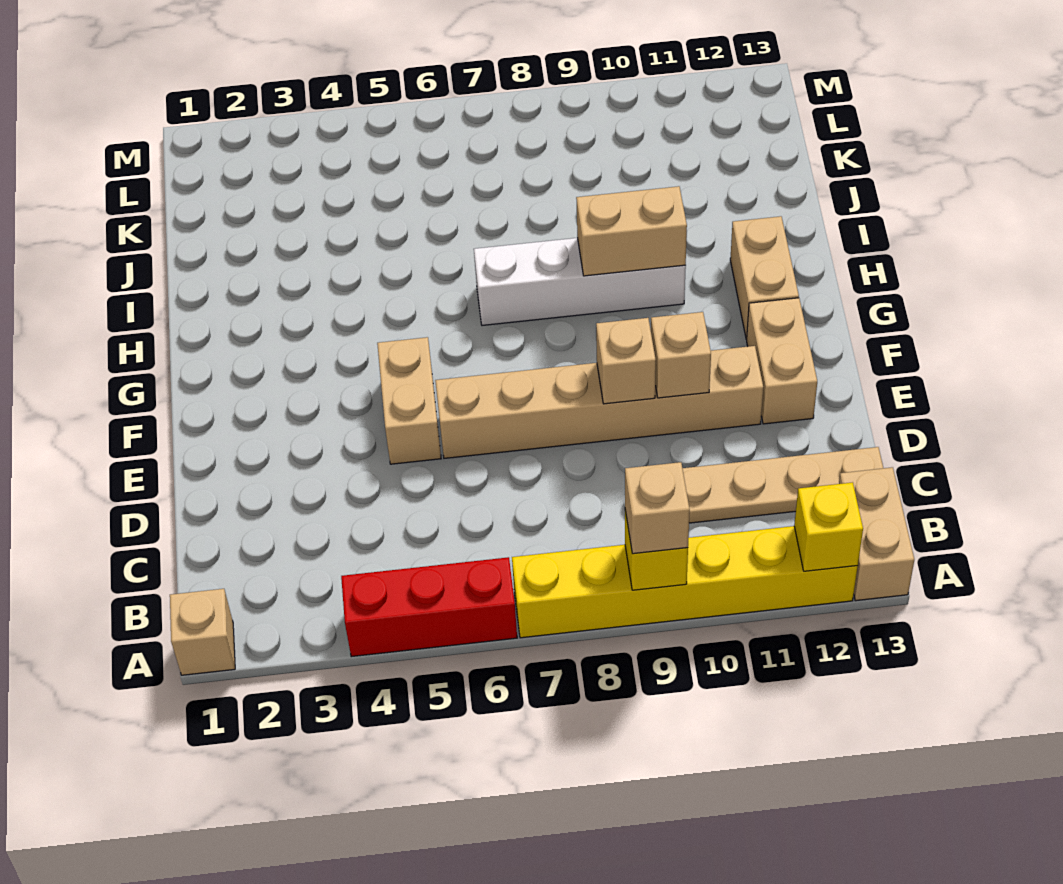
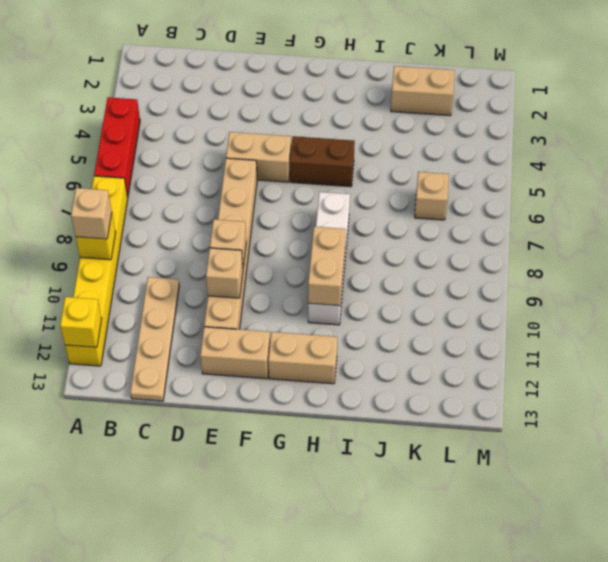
tan 1x1 brick [170,589,235,675] -> tan 1x1 brick moved to [415,172,449,220]
tan 1x2 brick [839,467,914,601] -> tan 1x2 brick moved to [391,66,455,116]
none -> brown 1x2 brick [290,136,355,187]

